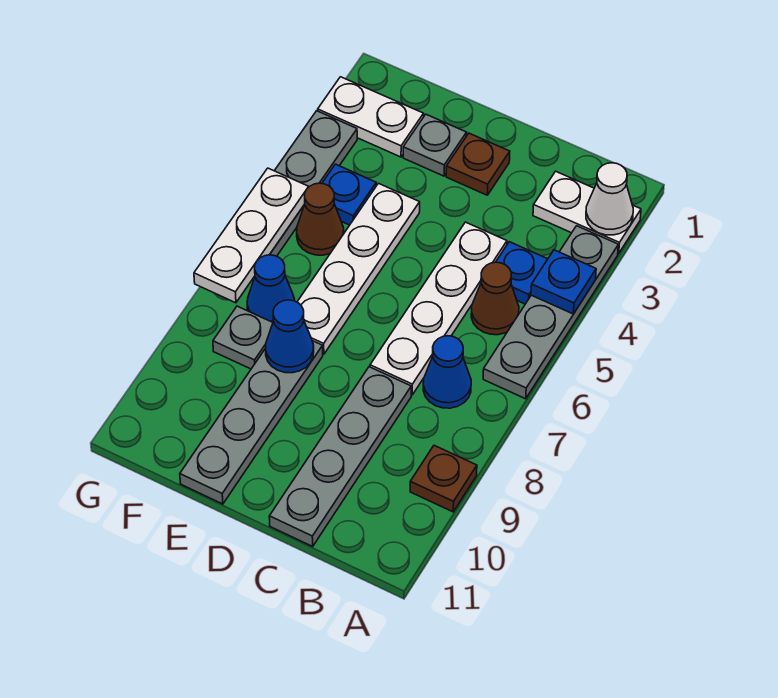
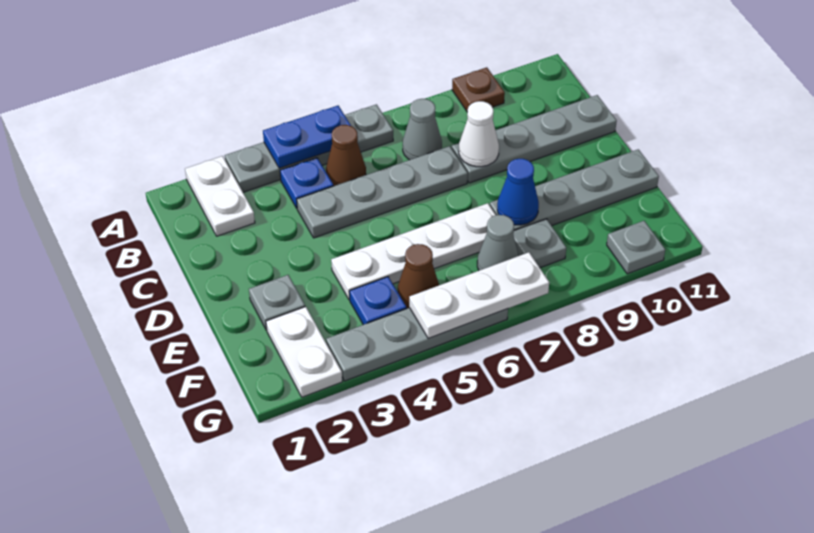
white 1x1 cone [586,163,633,235] -> white 1x1 cone moved to [459,101,499,167]
blue 1x1 plate [531,250,596,314] -> blue 1x2 plate [263,106,351,168]
blue 1x1 cone [423,336,471,408] -> grey 1x1 cone [403,99,442,160]
white 1x4 plate [370,222,507,395] -> grey 1x4 plate [297,146,468,238]
brown 1x1 plate [446,133,510,195] -> none
blue 1x1 cone [247,255,295,322] -> grey 1x1 cone [477,215,519,270]
none -> grey 1x1 plate [607,221,665,274]

